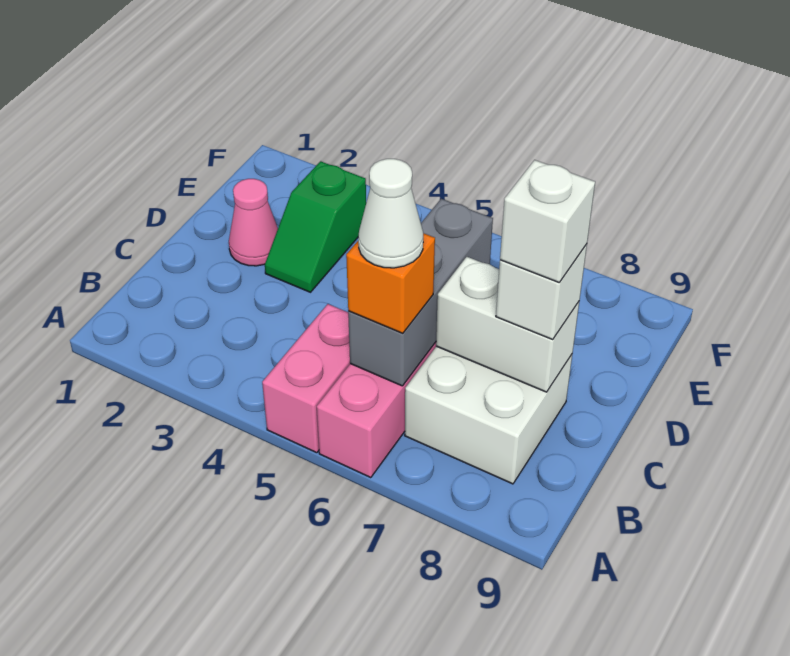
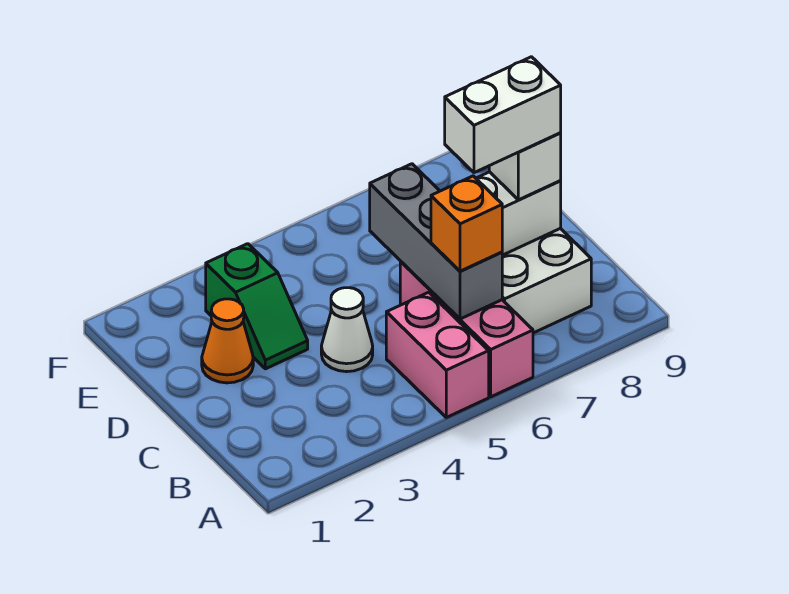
white 1x1 cone [358,159,423,268] -> white 1x1 cone moved to [321,288,373,372]
white 1x1 brick [500,160,595,282] -> white 1x2 brick [445,57,561,173]
pink 1x1 cone [229,179,278,266] -> orange 1x1 cone [202,299,253,383]

